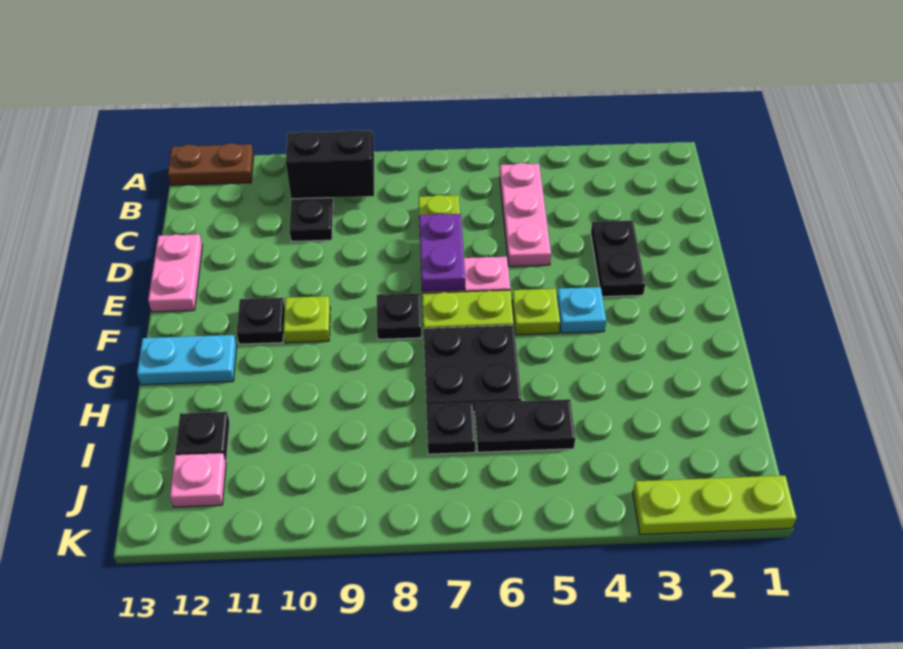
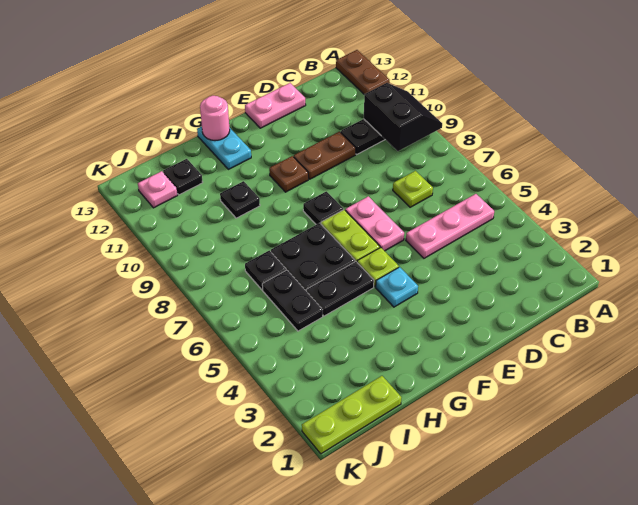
black 1x2 plate [591,220,645,297] -> black 1x2 plate moved to [306,262,374,316]
purple 1x2 plate [419,214,465,291] -> none
none -> brown 1x2 plate [293,132,356,179]
lime 1x1 plate [283,296,330,343] -> brown 1x1 plate [269,156,308,192]
black 1x1 plate [237,298,285,344] -> black 1x1 plate moved to [220,181,260,218]
none -> pink 1x1 round brick [200,96,230,141]
lime 1x3 plate [633,476,796,534] -> lime 1x3 plate turned to [302,376,401,454]

